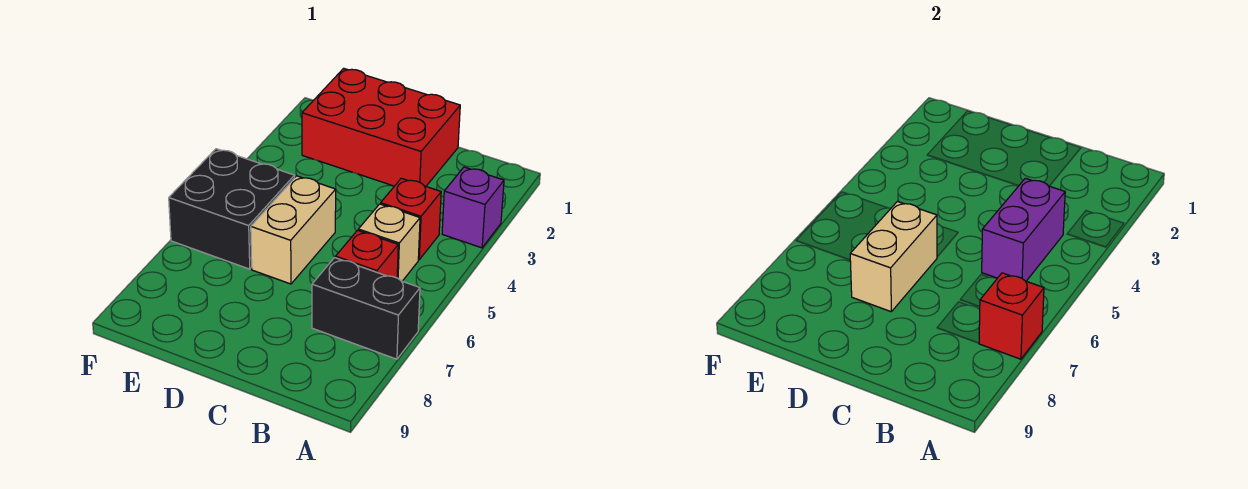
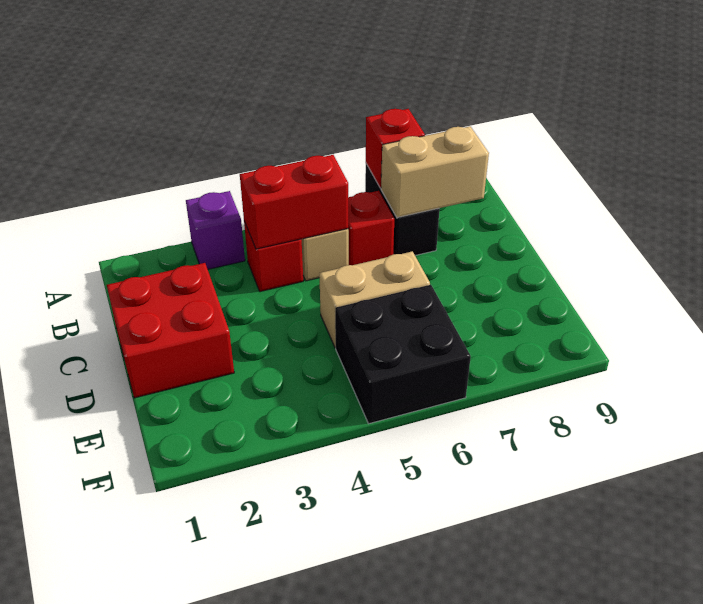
purple 1x2 brick [982,178,1065,281] -> red 1x2 brick [240,155,348,249]
red 2x3 brick [302,68,460,186] -> red 2x2 brick [107,263,234,398]
tan 1x2 brick [850,202,937,312] -> tan 1x2 brick moved to [381,127,489,218]

